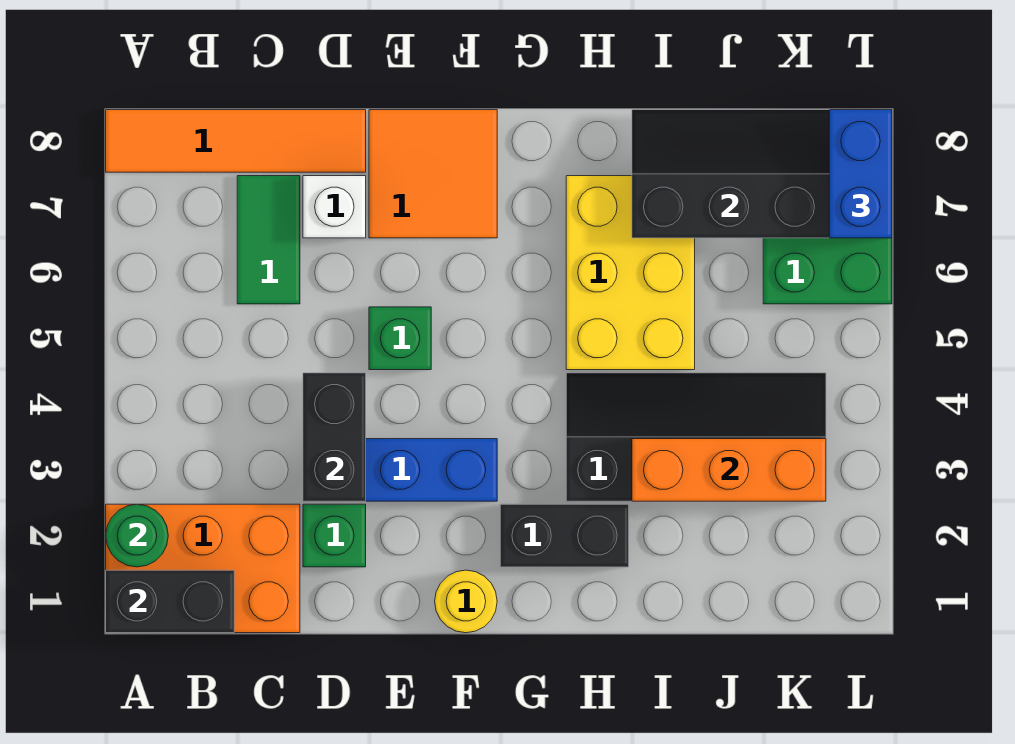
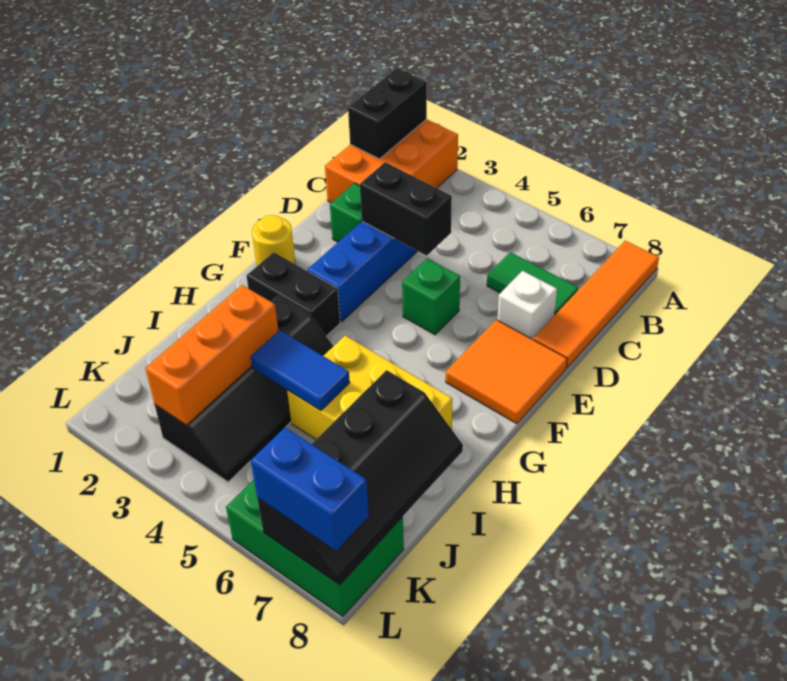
green 1x1 round brick [106,504,168,567] -> none
black 1x2 brick [500,504,629,567] -> black 1x2 brick turned to [247,252,340,336]
none -> blue 1x2 tile [251,330,350,411]

